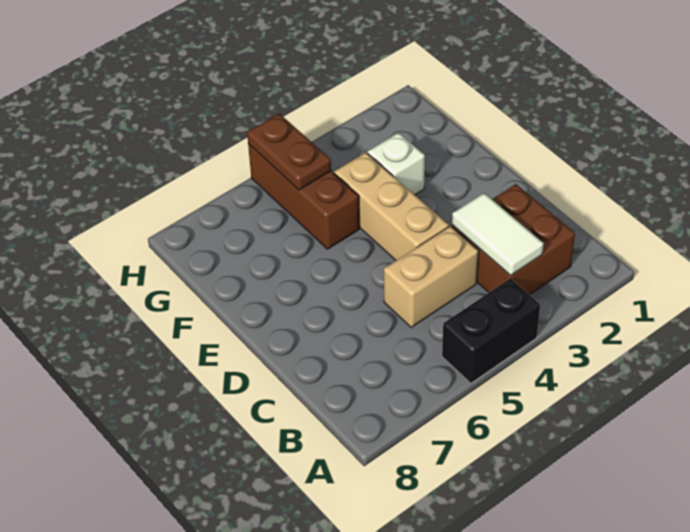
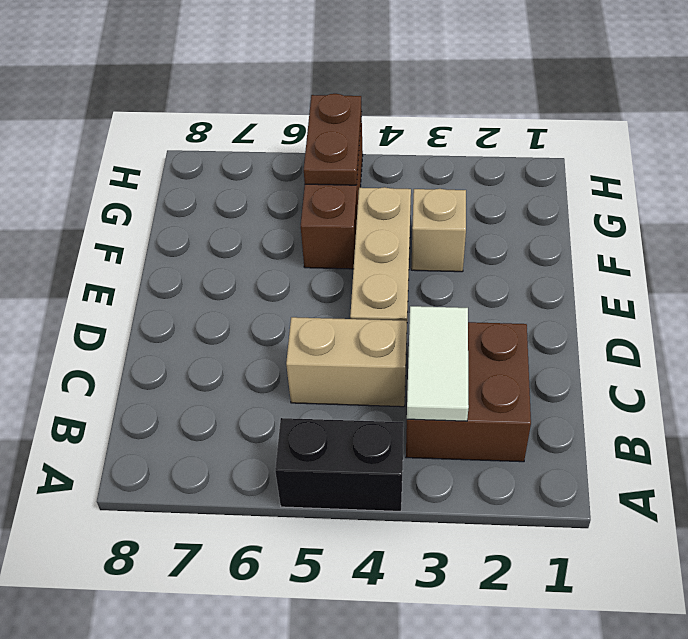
white 1x1 brick [368,133,425,195] -> tan 1x1 brick [411,189,466,272]

